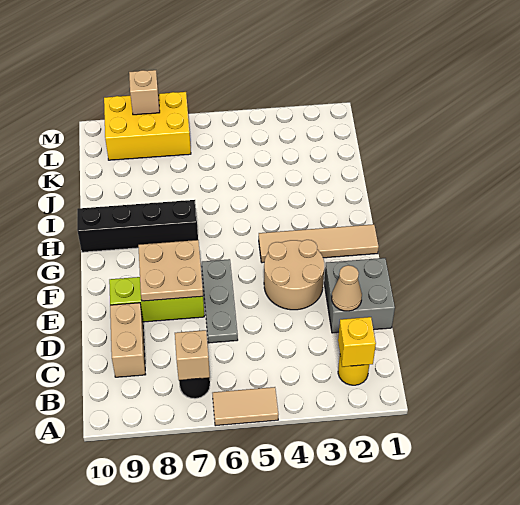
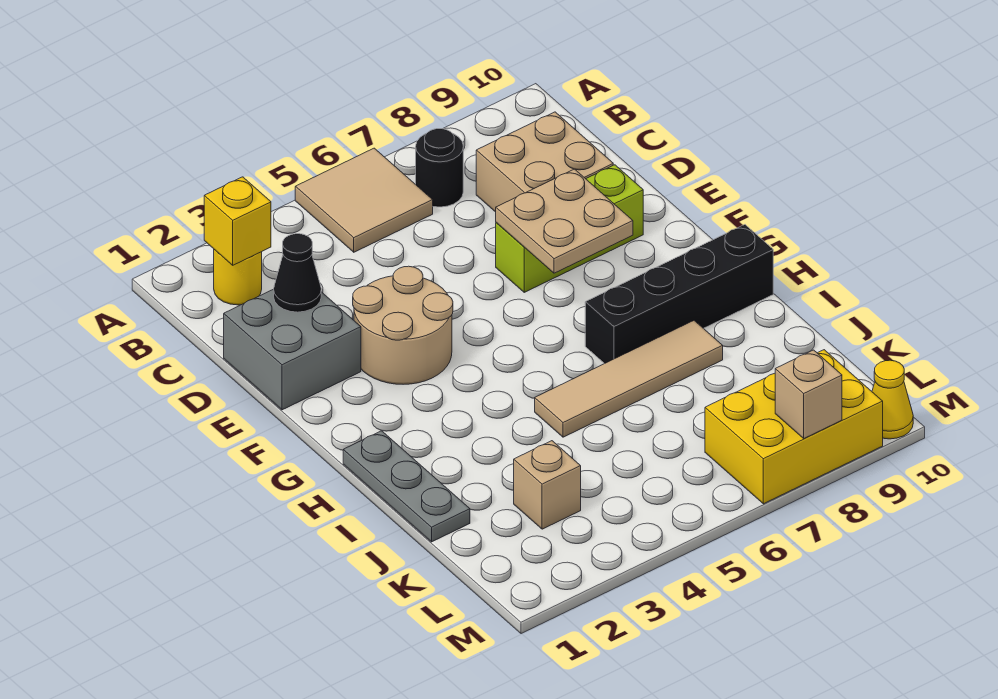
tan 1x2 tile [212,387,279,426] -> tan 2x2 tile [295,148,433,252]
tan 1x1 brick [175,330,210,380] -> tan 1x1 brick moved to [514,441,581,529]
tan 1x2 brick [110,303,146,377] -> tan 2x2 brick [476,112,613,212]
tan 1x1 cone [332,265,362,311] -> black 1x1 cone [274,234,321,312]
grey 1x3 plate [202,259,238,343] -> grey 1x3 plate moved to [343,431,470,542]
tan 1x4 tile [259,224,379,263] -> tan 1x4 tile moved to [535,321,723,437]
none -> yellow 1x1 cone [872,360,913,439]

